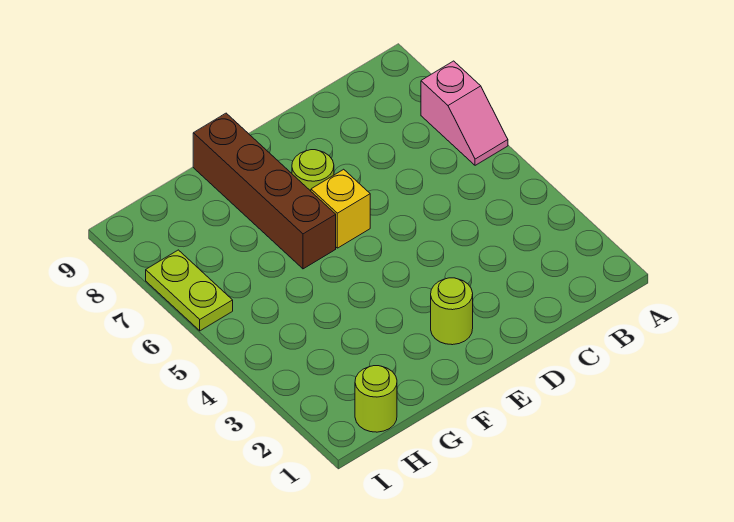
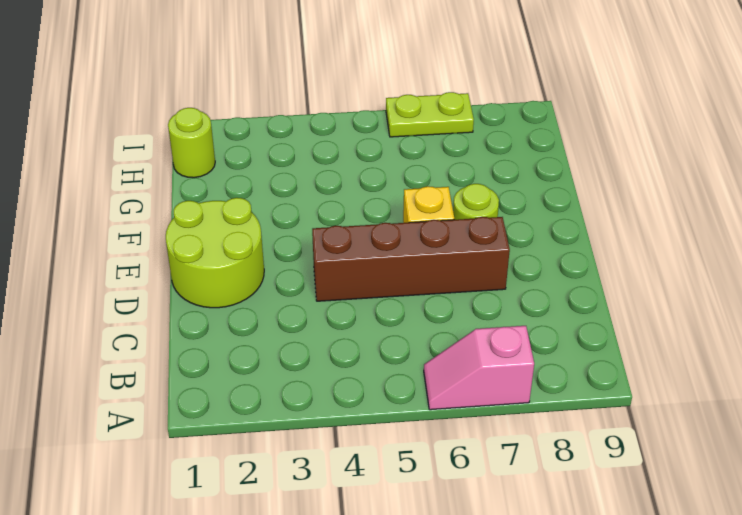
lime 1x1 round brick [431,278,473,345] -> lime 2x2 round brick [166,198,264,308]
brown 1x4 brick [193,113,336,269] -> brown 1x4 brick moved to [312,217,510,301]

